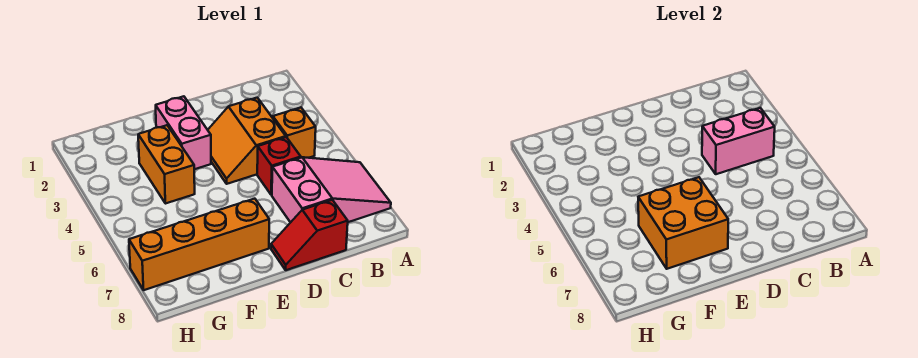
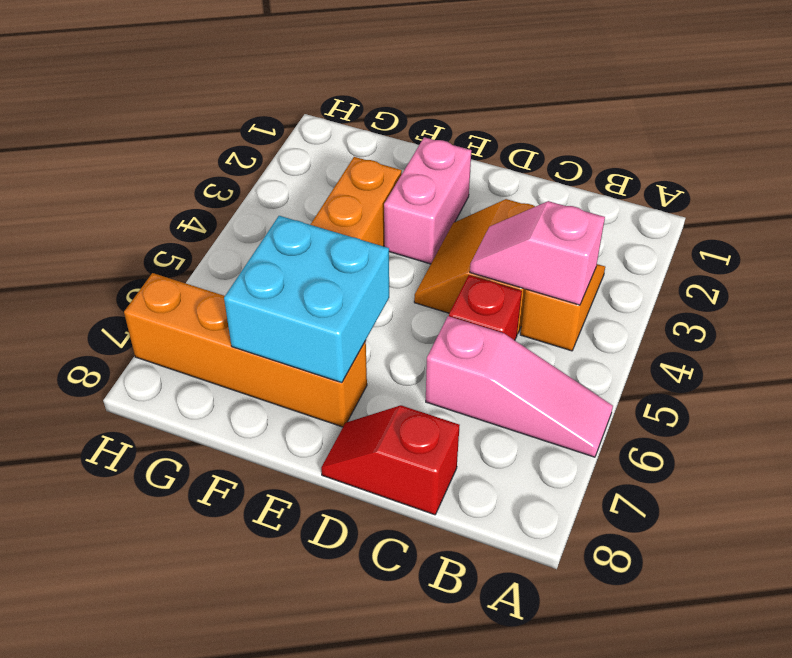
pink 2x3 slope [272,157,391,223] -> pink 1x3 slope [426,316,613,457]
pink 1x2 brick [702,108,775,174] -> pink 1x2 slope [470,201,605,305]
orange 2x2 brick [638,177,728,269] -> cyan 2x2 brick [224,216,389,383]

